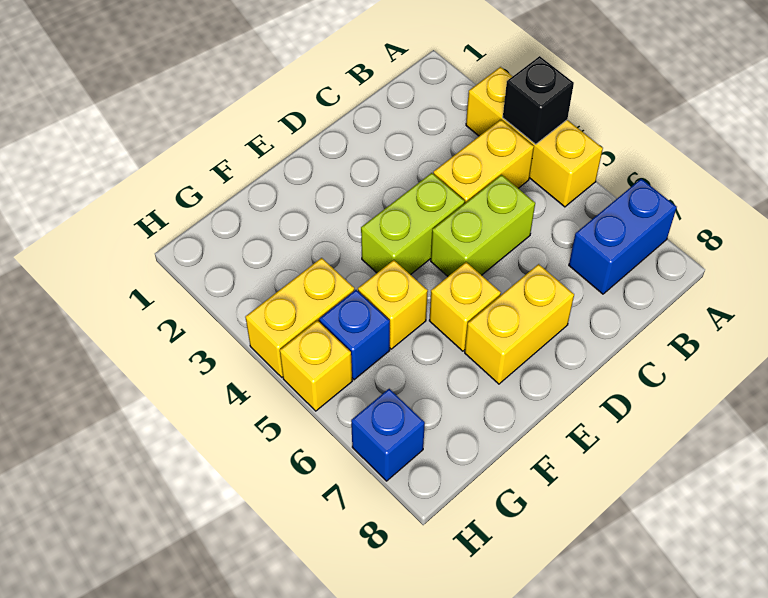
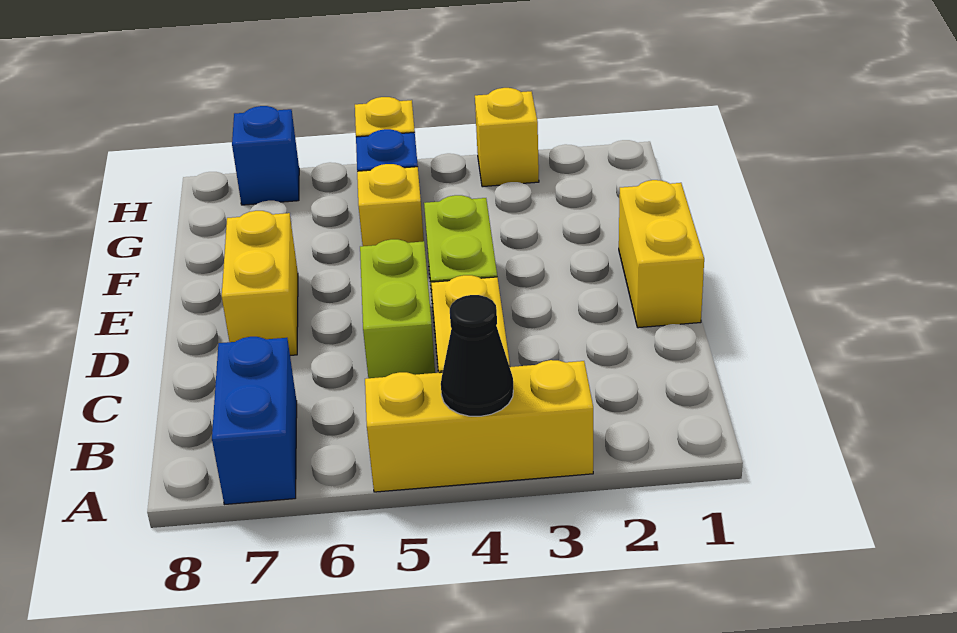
black 1x1 brick [503,56,574,144] -> black 1x1 cone [441,295,513,416]
yellow 1x1 brick [429,262,501,351] -> yellow 1x1 brick moved to [475,88,539,187]
yellow 1x2 brick [245,258,354,377] -> yellow 1x2 brick moved to [619,180,704,328]

